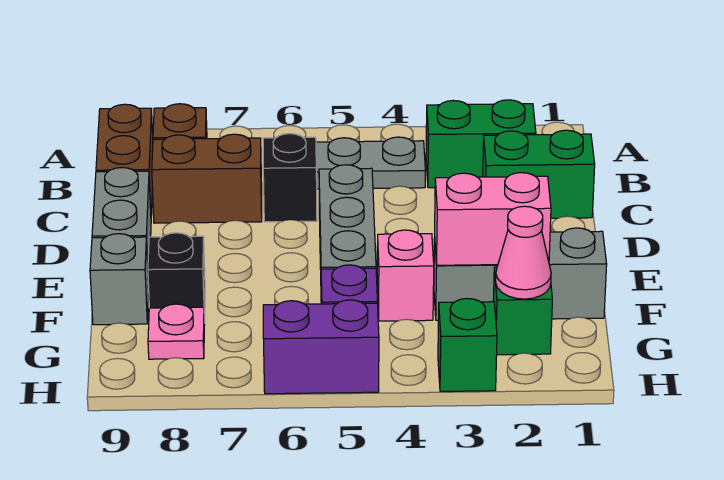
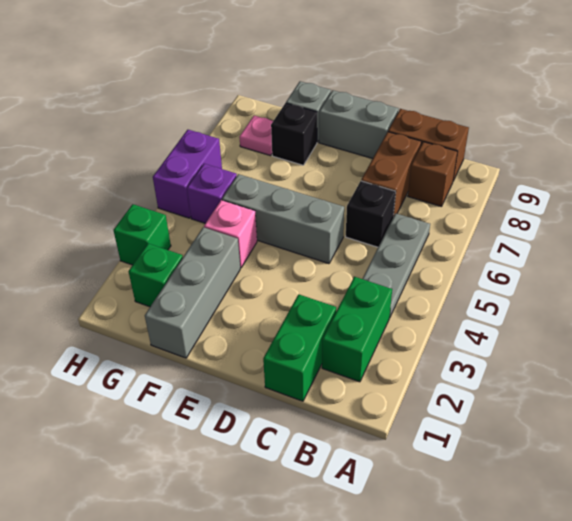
pink 1x2 brick [435,173,551,265] -> none
pink 1x1 cone [496,206,551,299] -> none

